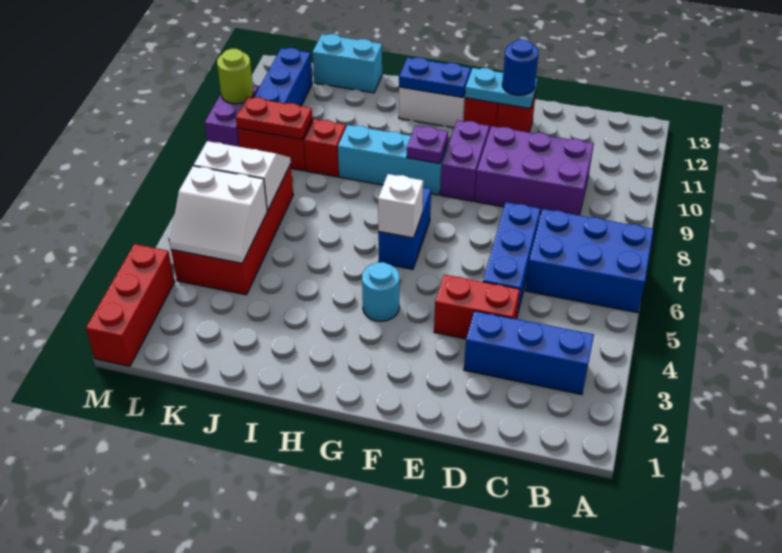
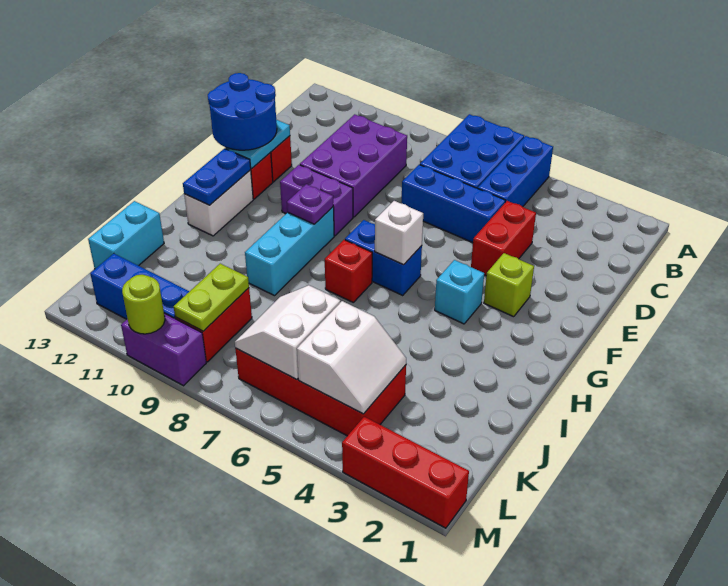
blue 1x3 brick [464,311,594,395] -> blue 1x3 brick moved to [478,136,553,207]
blue 1x1 round brick [502,39,539,95] -> blue 2x2 round brick [208,73,277,150]
none -> lime 1x1 brick [484,253,534,317]
cyan 1x1 round brick [362,262,400,321] -> cyan 1x1 brick [435,260,484,324]
red 1x1 brick [304,119,346,177] -> red 1x1 brick moved to [325,240,372,302]
red 1x2 plate [236,97,312,139] -> lime 1x2 plate [174,264,249,331]

